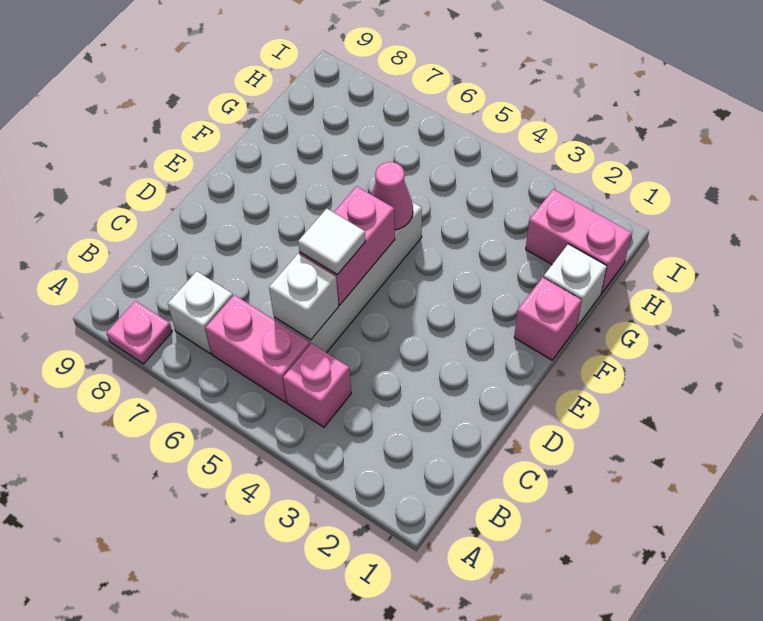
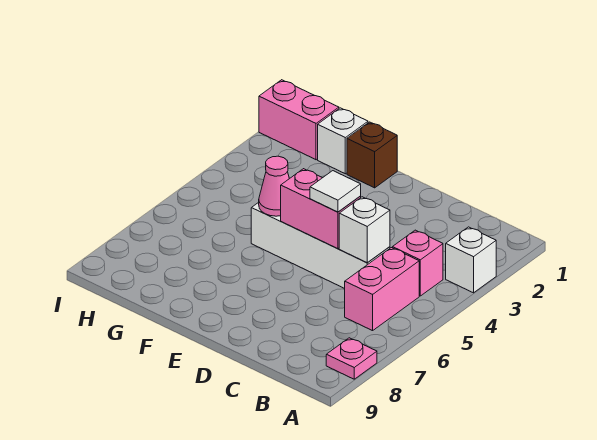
white 1x1 brick [168,271,233,354] -> white 1x1 brick moved to [446,227,496,293]
pink 1x1 brick [514,277,582,360] -> brown 1x1 brick [347,122,397,188]
pink 1x2 brick [526,189,632,293] -> pink 1x2 brick turned to [259,80,339,160]

